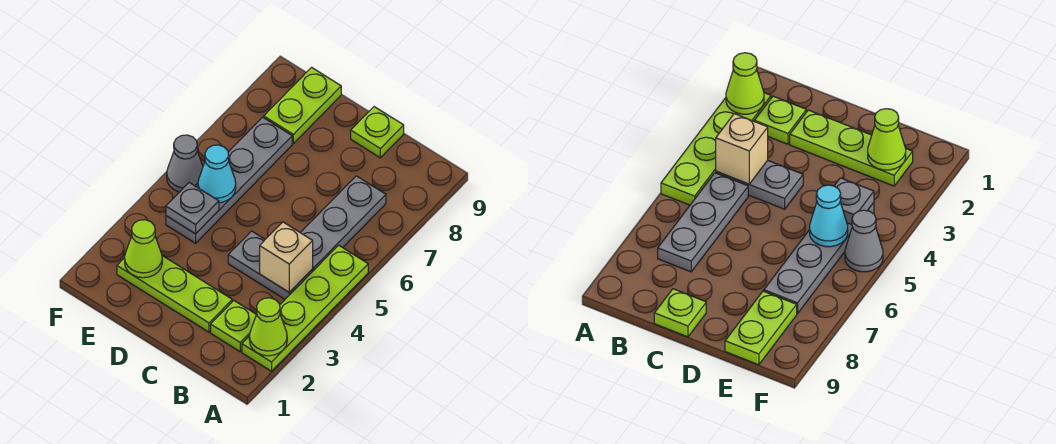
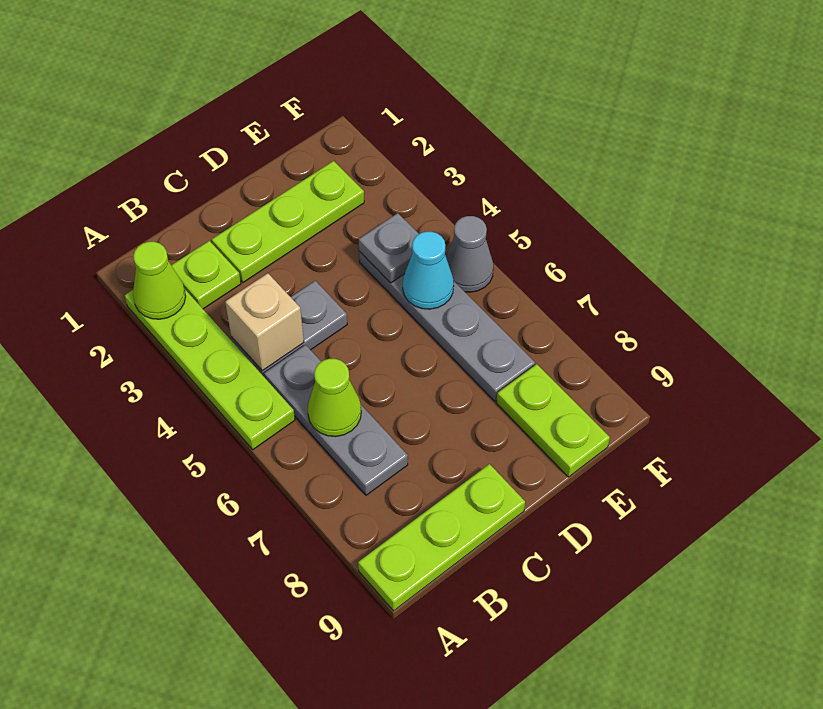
lime 1x1 plate [351,107,404,158] -> lime 1x3 plate [358,464,525,611]
lime 1x1 cone [125,220,162,278] -> lime 1x1 cone moved to [308,359,361,437]

